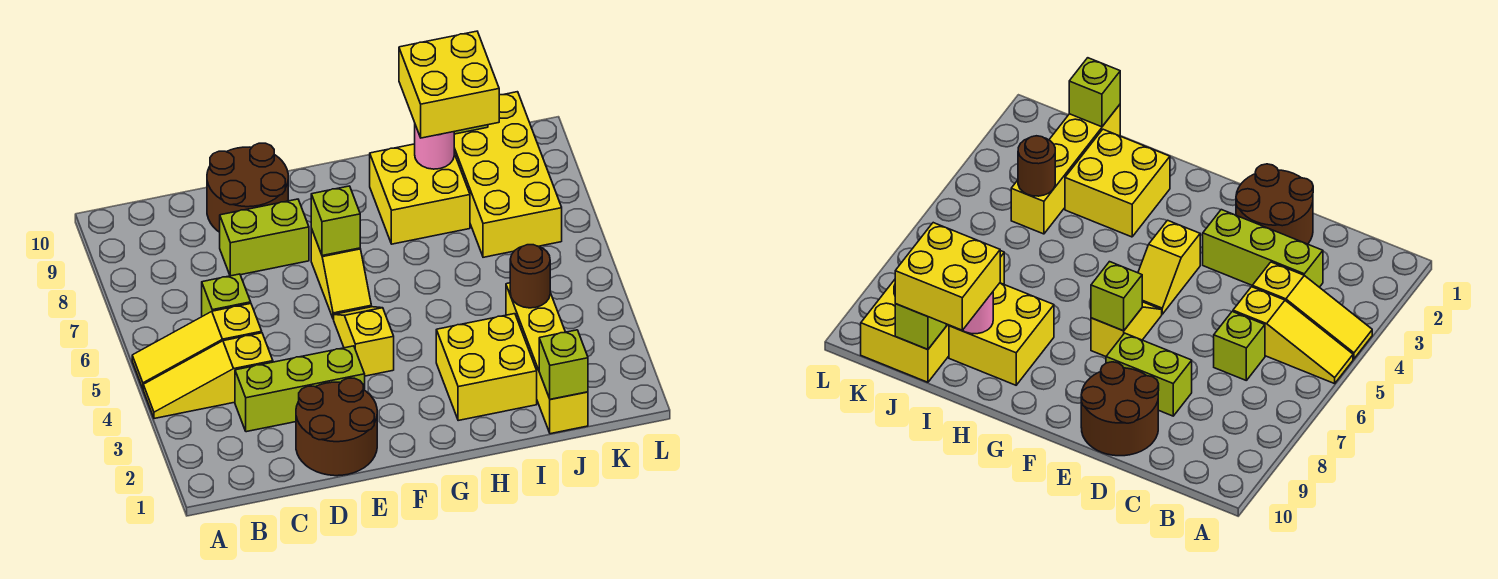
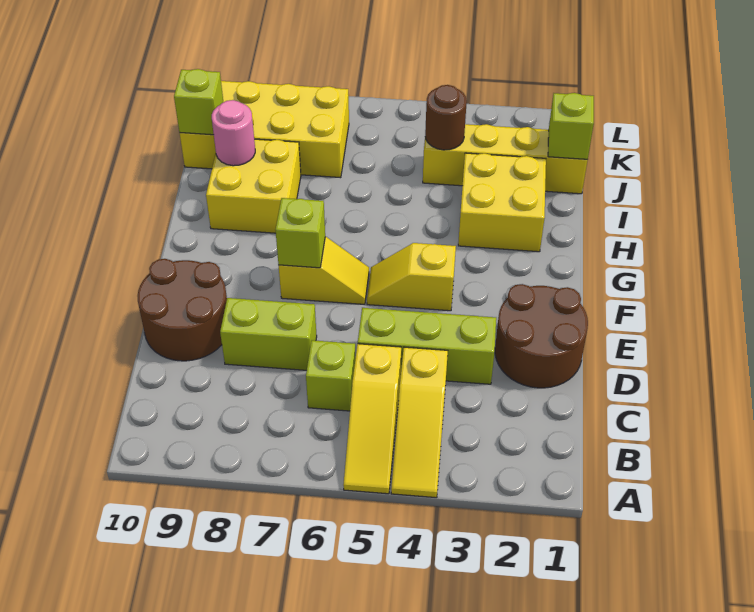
lime 1x3 brick [235,346,365,432] -> lime 1x3 brick turned to [358,308,496,384]
lime 1x2 brick [220,199,309,276] -> lime 1x2 brick turned to [220,298,317,370]
yellow 2x2 brick [399,31,499,138] -> none

